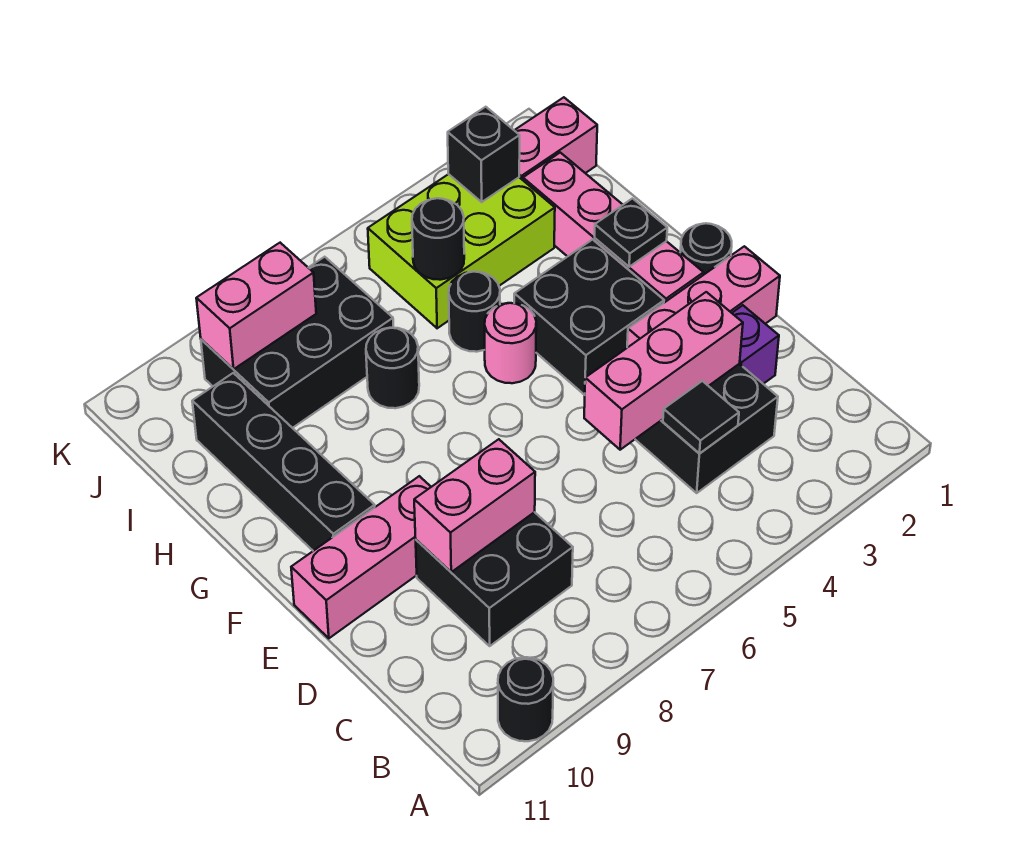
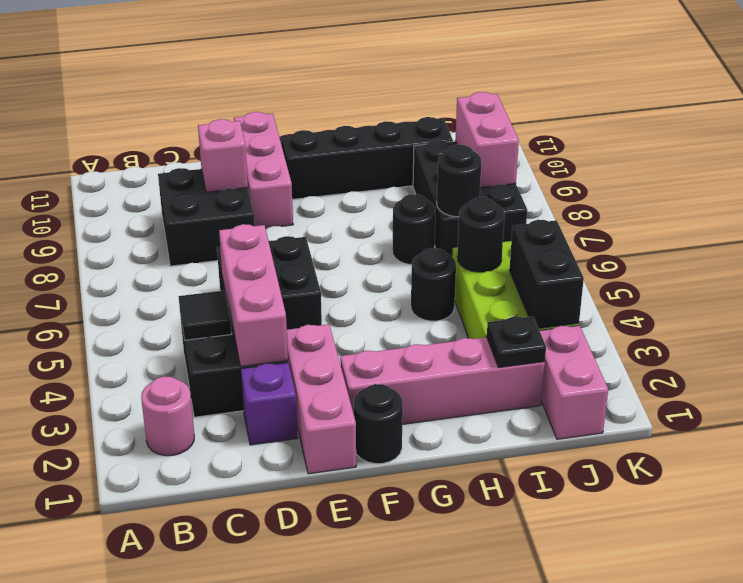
black 1x1 round brick [498,657,553,741] -> black 1x1 round brick moved to [437,145,481,217]
pink 1x2 brick [414,439,535,572] -> pink 1x1 brick [198,119,248,192]
black 2x2 brick [514,240,664,395] -> black 2x2 brick moved to [217,236,322,330]
black 1x1 plate [595,199,667,267] -> black 1x1 plate moved to [487,316,546,368]
pink 1x1 round brick [485,303,536,383] -> pink 1x1 round brick moved to [141,376,194,456]
black 1x1 brick [448,107,520,202] -> black 1x2 brick [509,220,584,328]

